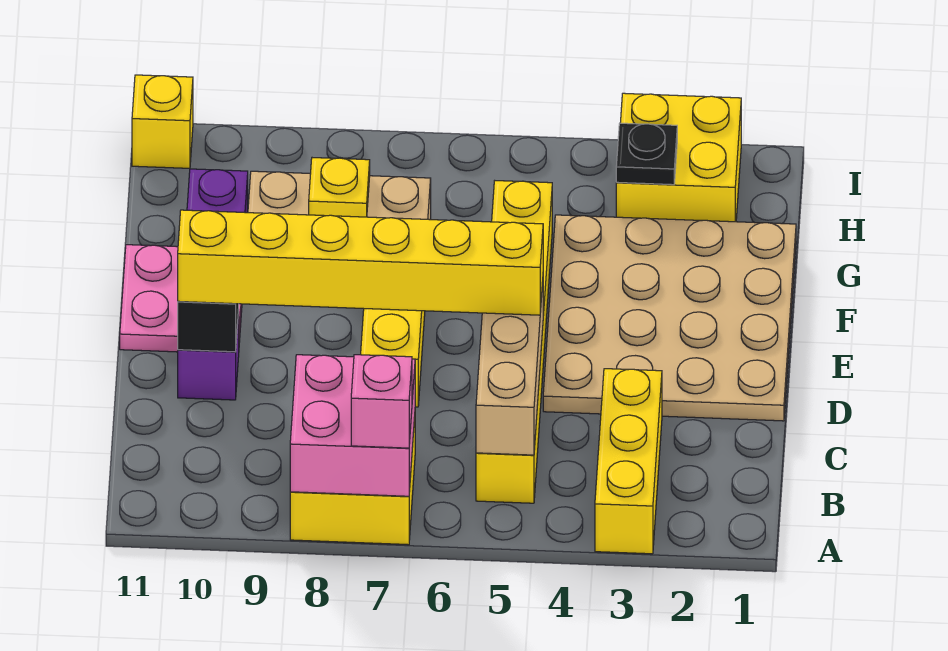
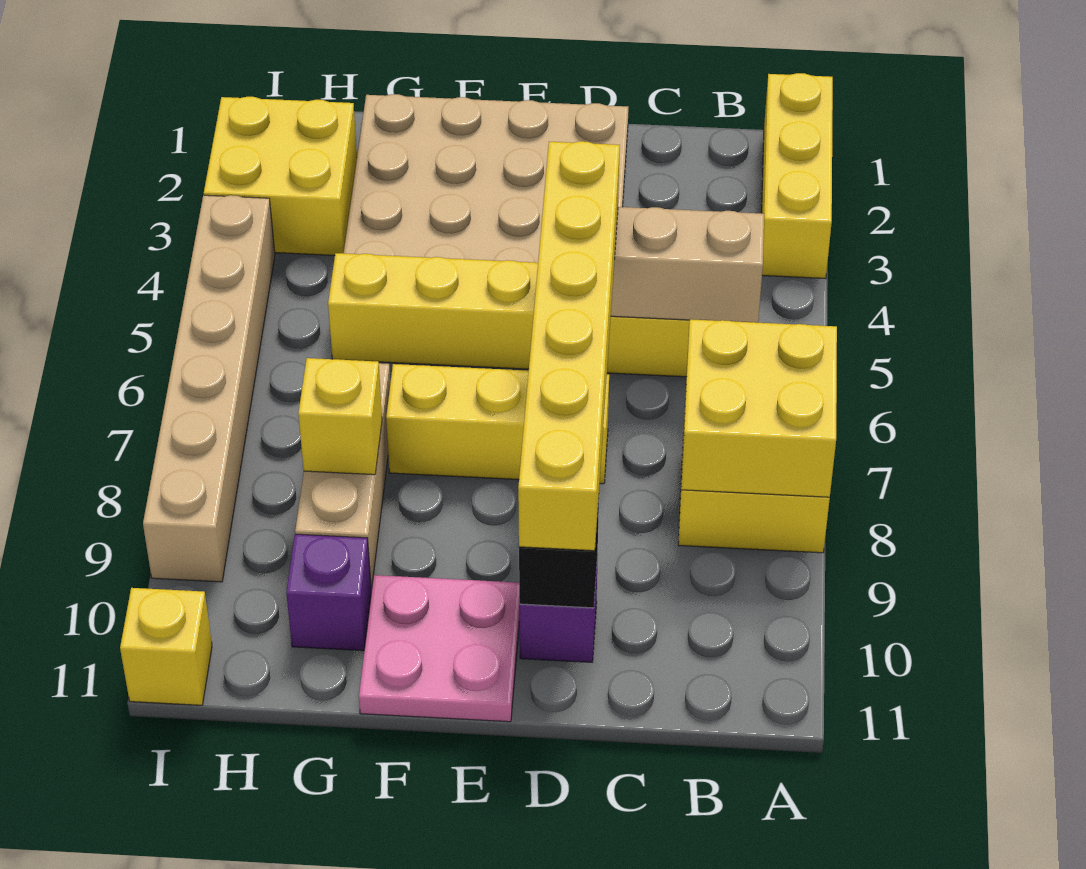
yellow 1x3 brick [595,369,662,554] -> yellow 1x3 brick turned to [762,73,833,279]
pink 2x2 brick [290,355,415,496] -> yellow 2x2 brick [681,319,837,497]
pink 1x1 brick [351,355,412,448] -> none
yellow 1x1 plate [309,158,370,217] -> yellow 1x1 brick [298,358,382,475]
black 1x1 plate [616,123,677,185] -> none
none -> tan 1x6 brick [143,195,275,582]

